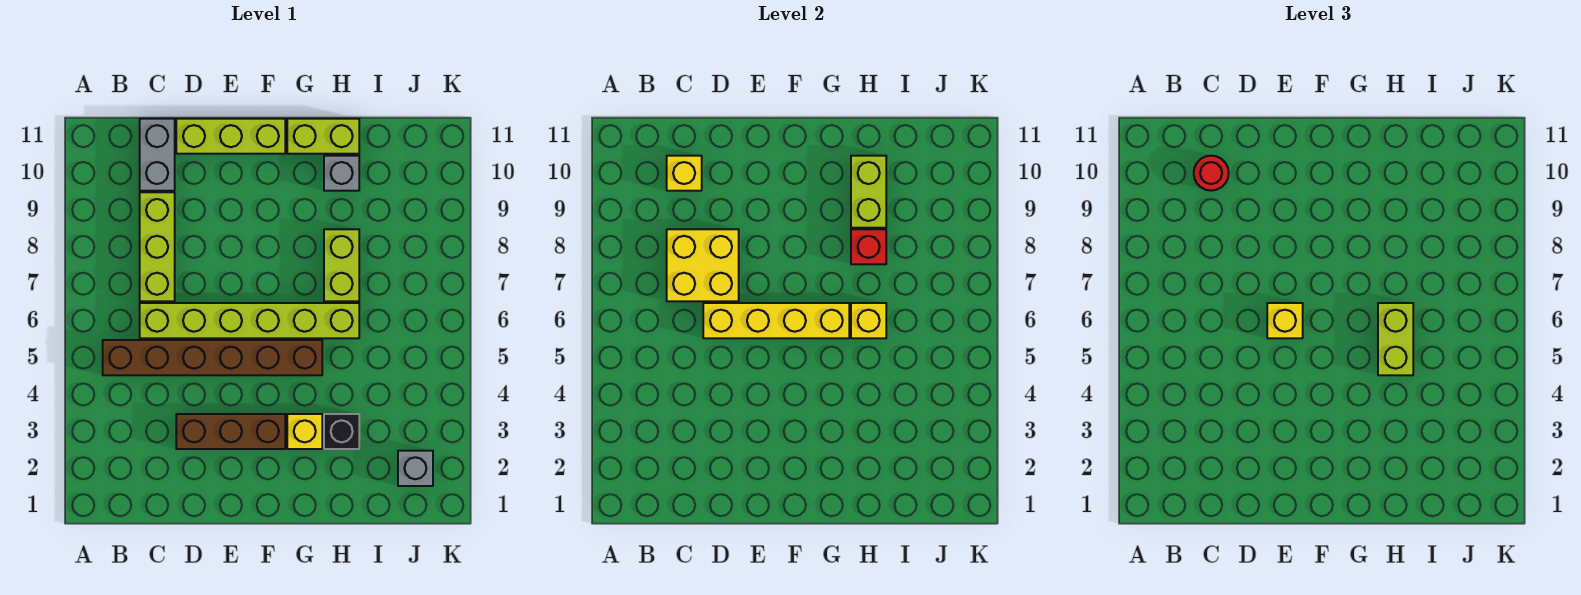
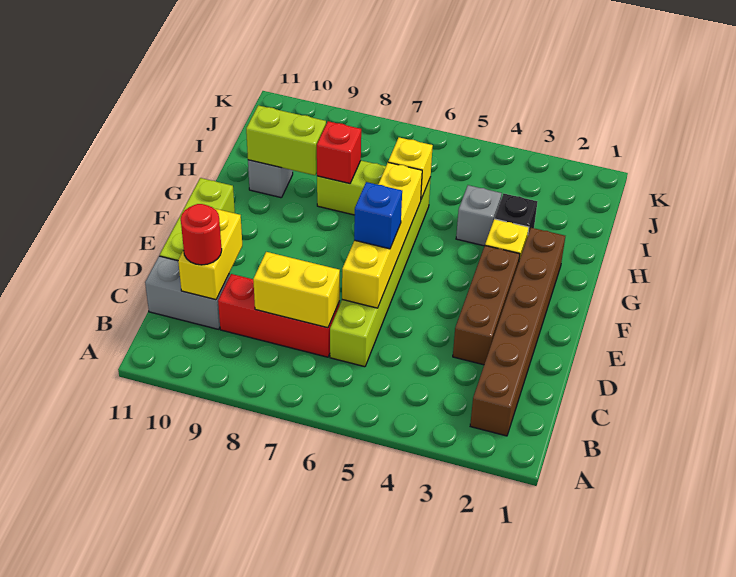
brown 1x6 brick [103,340,322,375] -> brown 1x6 brick moved to [470,228,565,436]
lime 1x3 brick [140,192,175,301] -> red 1x3 brick [218,274,340,357]
yellow 2x2 brick [667,229,739,301] -> yellow 1x2 brick [253,252,340,328]
yellow 1x1 brick [667,156,702,191] -> yellow 1x2 brick [178,209,242,300]
yellow 1x1 brick [1267,303,1303,338] -> blue 1x1 brick [354,182,402,249]
lime 1x2 brick [287,119,359,154] -> none
lime 1x2 brick [1378,303,1413,375] -> none
grey 1x1 brick [398,451,433,486] -> grey 1x1 brick moved to [456,185,502,246]

